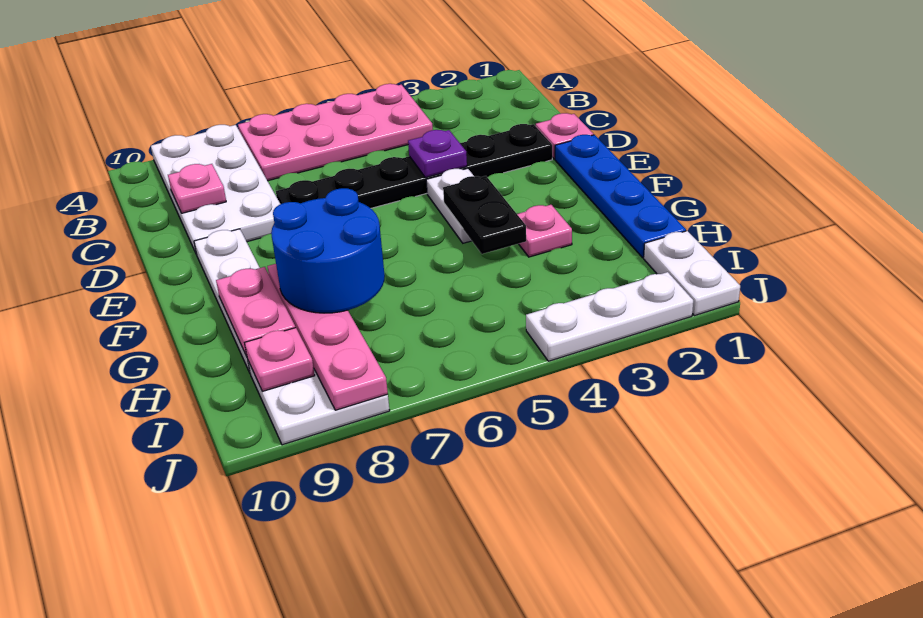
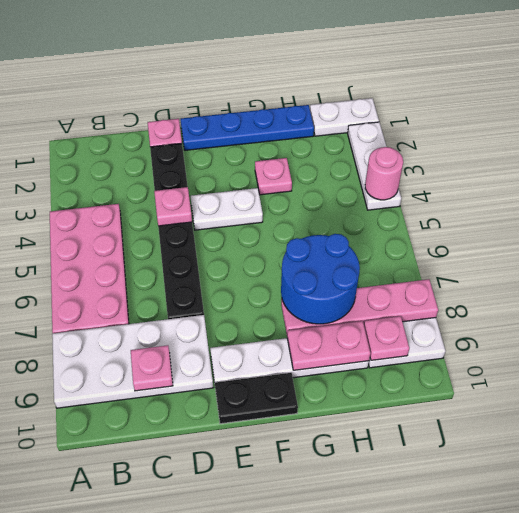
purple 1x1 plate [408,130,467,178] -> pink 1x1 plate [154,187,192,226]
black 1x2 plate [443,176,526,254] -> black 1x2 plate moved to [215,373,298,424]
none -> pink 1x1 round brick [365,147,403,200]

